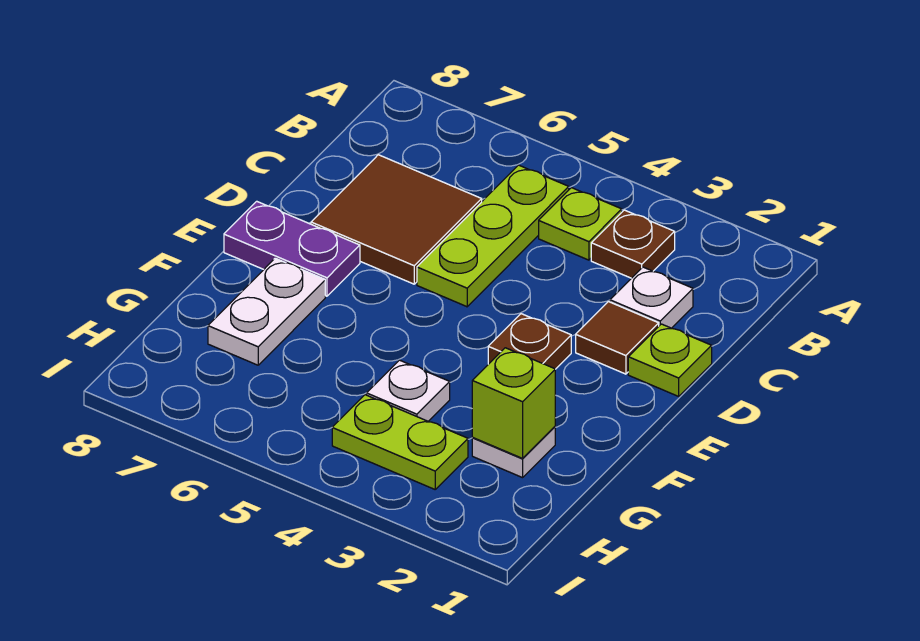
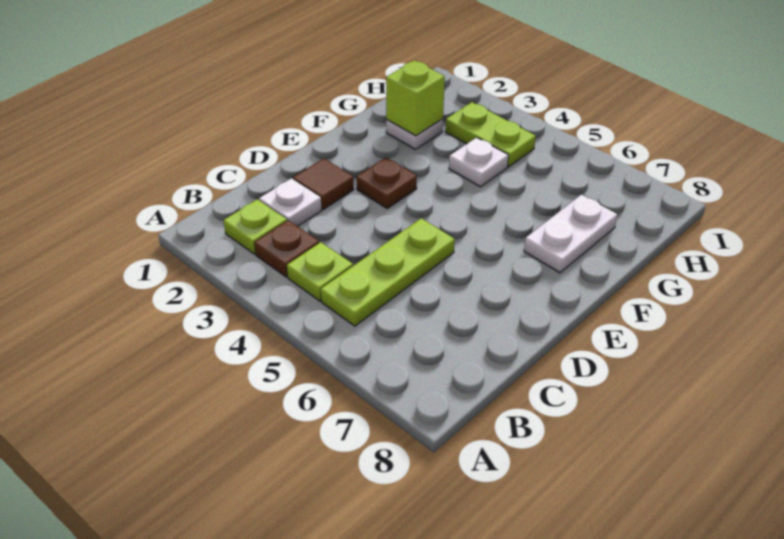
brown 2x2 tile [311,155,482,284] -> none
lime 1x1 plate [628,324,712,396] -> lime 1x1 plate moved to [223,199,287,254]
purple 1x2 plate [224,201,360,296] -> none

